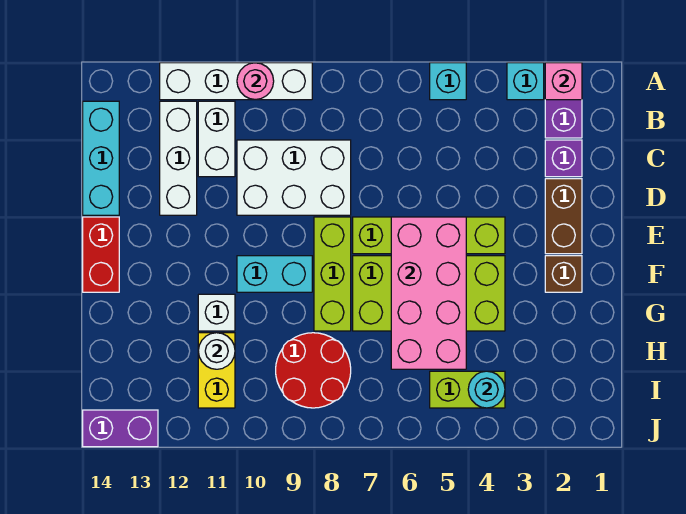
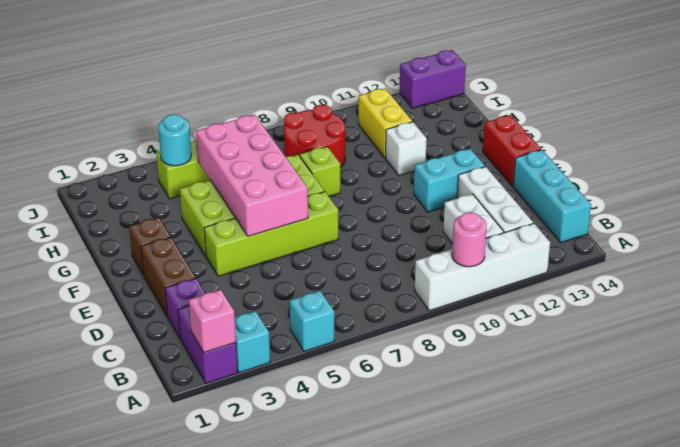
white 2x3 brick [237,140,351,215] -> none
lime 1x3 brick [314,217,351,331] -> lime 1x1 brick [300,147,340,196]
cyan 1x2 brick [237,256,312,292] -> cyan 1x2 brick moved to [414,149,485,212]
white 1x1 round brick [198,333,235,369] -> none

